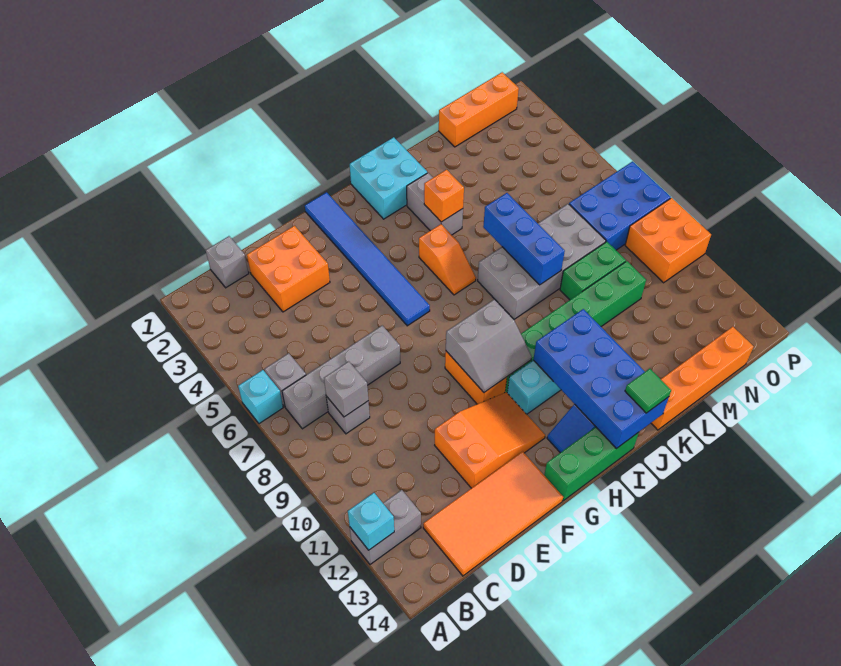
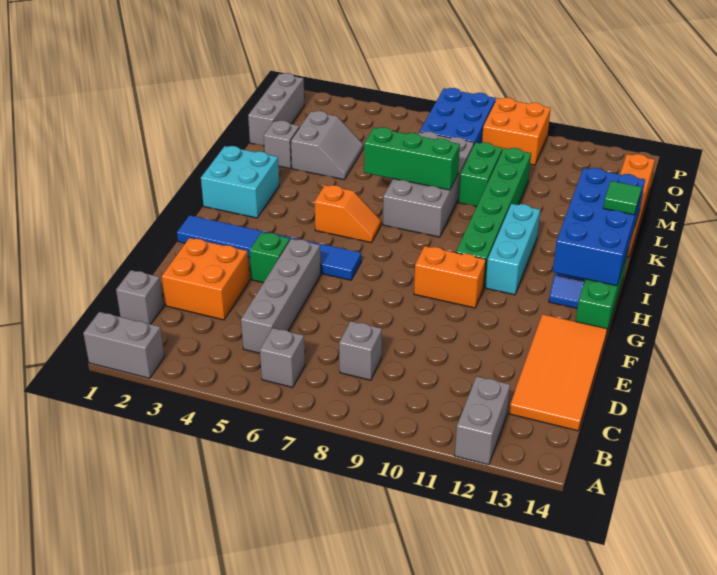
cyan 1x1 brick [238,370,283,424] -> none
cyan 1x1 brick [348,493,394,550] -> none
grey 1x4 brick [282,326,400,429] -> grey 1x4 brick moved to [241,239,321,353]
grey 1x1 brick [324,361,368,417] -> grey 1x1 brick moved to [264,121,299,169]
orange 2x3 slope [435,392,545,488] -> none
none -> green 1x1 brick [249,232,290,283]
grey 2x2 slope [446,299,532,392] -> grey 2x2 slope moved to [291,111,363,180]
blue 2x4 brick [533,309,669,448] -> blue 2x4 brick turned to [553,168,645,286]
grey 1x2 brick [407,173,463,235] -> grey 1x2 brick moved to [83,312,164,378]
orange 1x1 brick [424,170,464,222] -> none
blue 1x3 brick [483,193,565,285] -> green 1x3 brick [364,127,460,190]
orange 1x3 brick [439,72,519,147] -> grey 1x3 brick [248,73,304,146]

